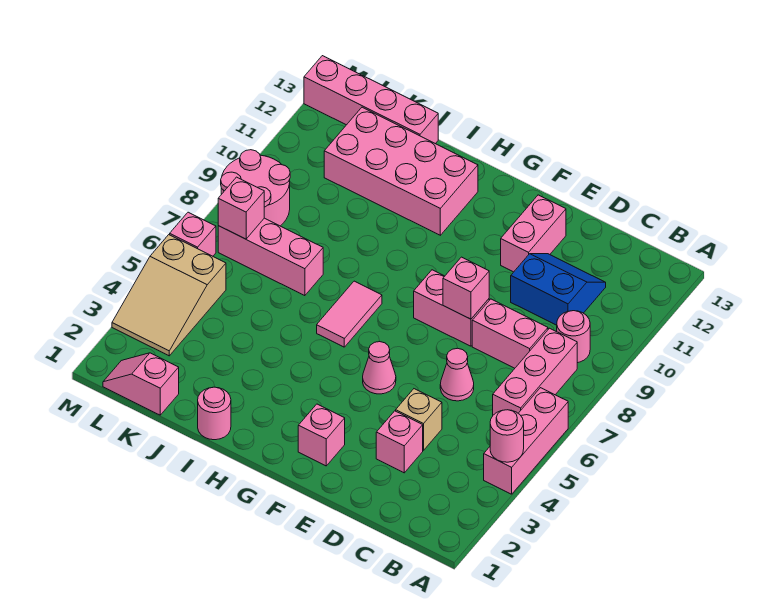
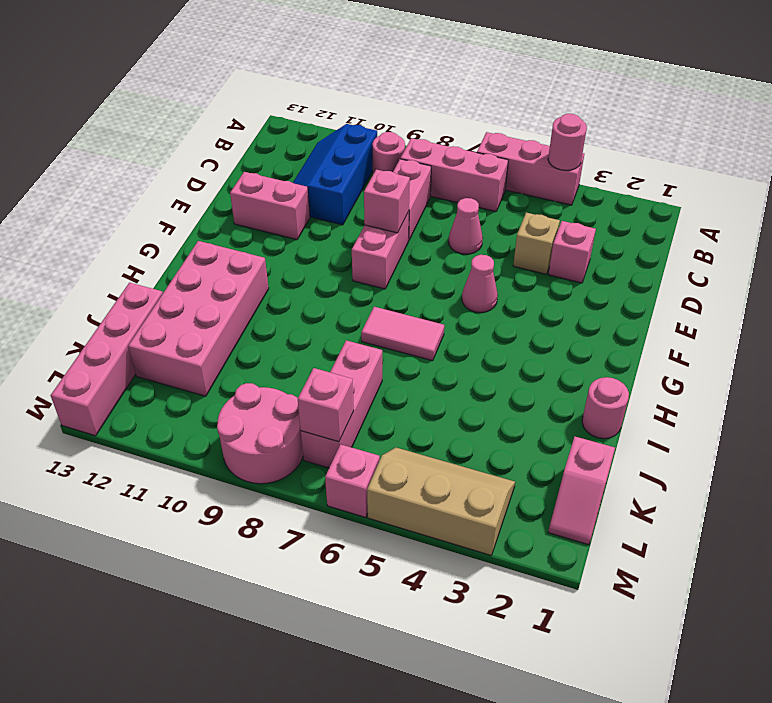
blue 2x2 slope [511,254,606,325] -> blue 2x3 slope [293,124,377,225]
pink 1x1 brick [298,404,345,466] -> none
tan 2x3 slope [112,235,226,356] -> tan 2x3 slope turned to [367,447,515,555]

